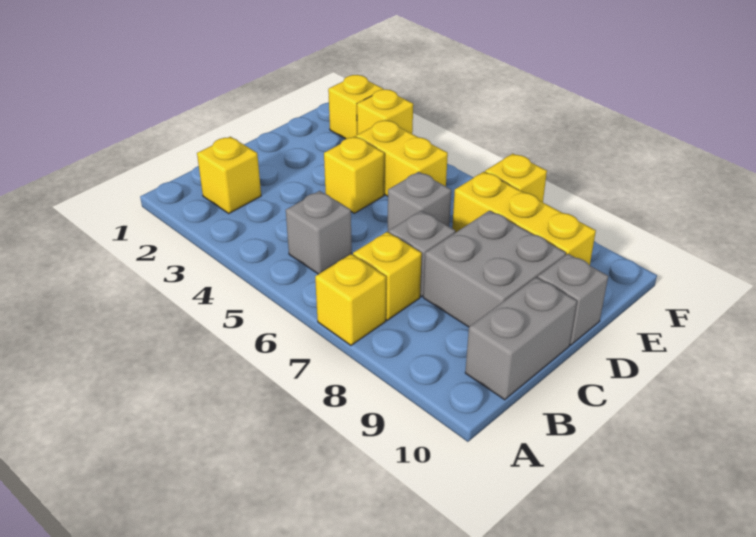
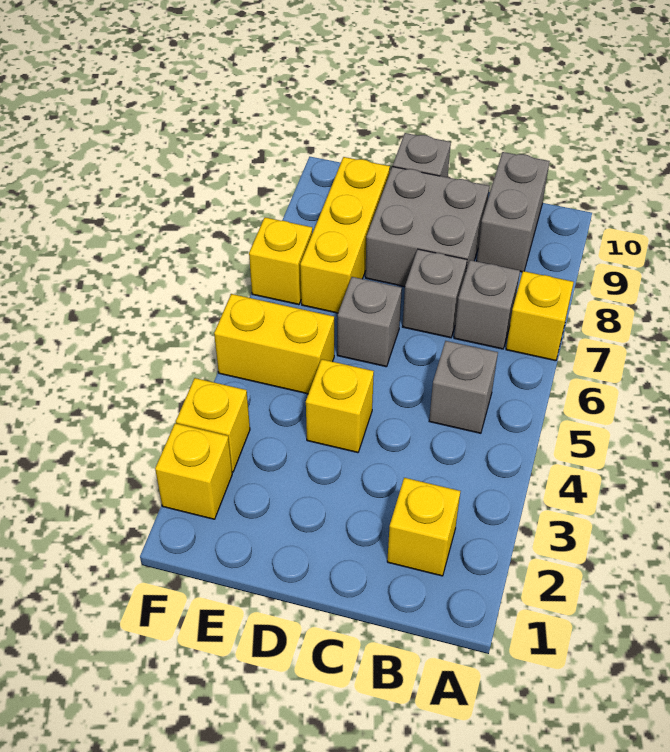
yellow 1x1 brick [353,232,422,320] -> grey 1x1 brick [454,260,520,349]
grey 1x2 brick [465,277,577,400] -> grey 1x2 brick turned to [477,152,550,272]
yellow 1x2 brick [356,120,448,196] -> yellow 1x2 brick turned to [214,294,334,394]

